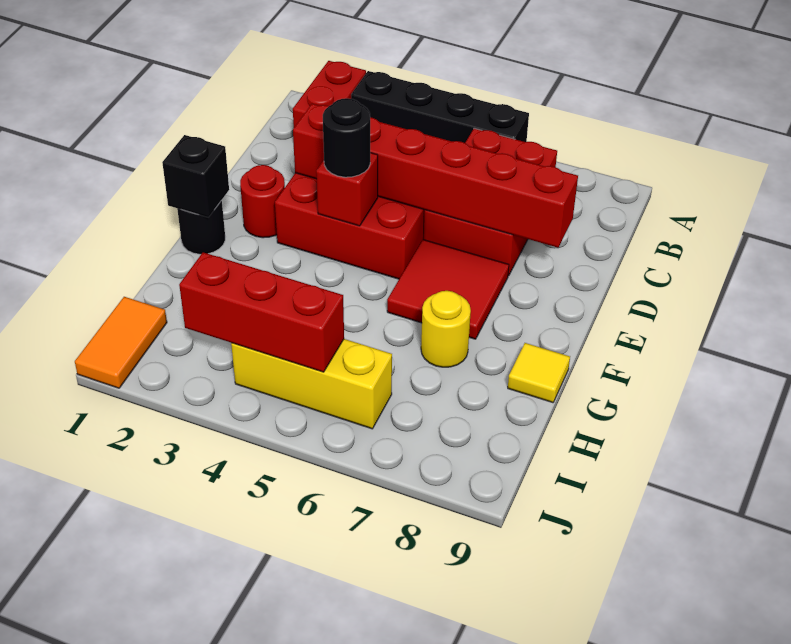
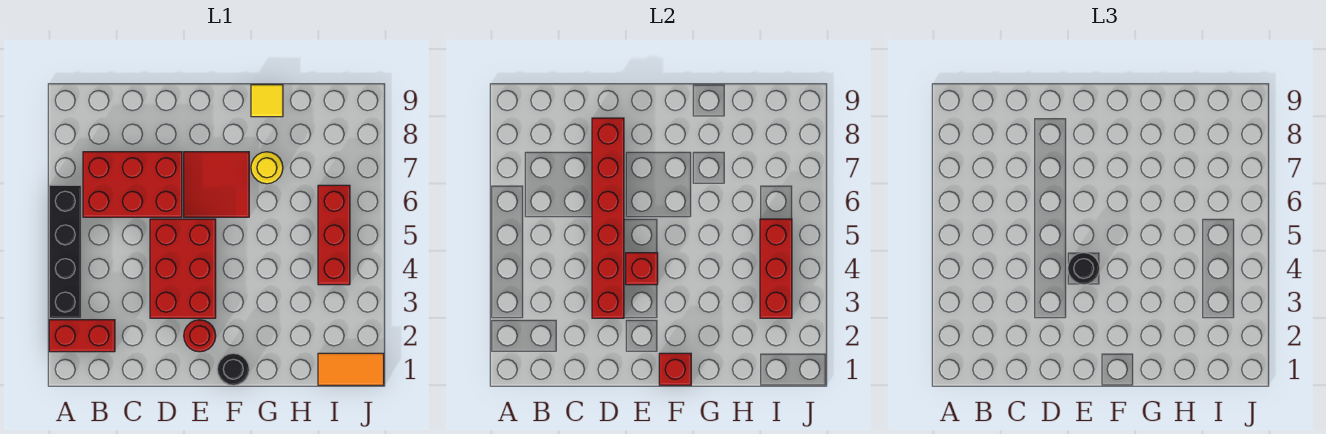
black 1x1 brick [162,135,229,217] -> red 1x1 brick [659,353,691,385]
yellow 1x3 brick [231,339,392,429] -> red 1x3 brick [318,185,350,285]

